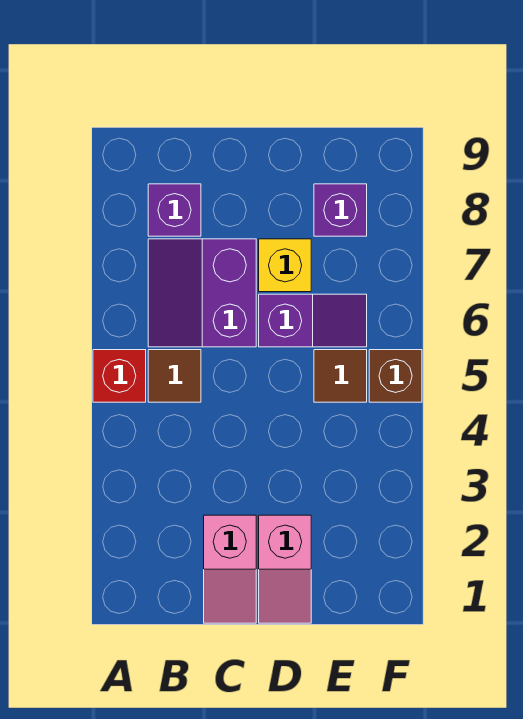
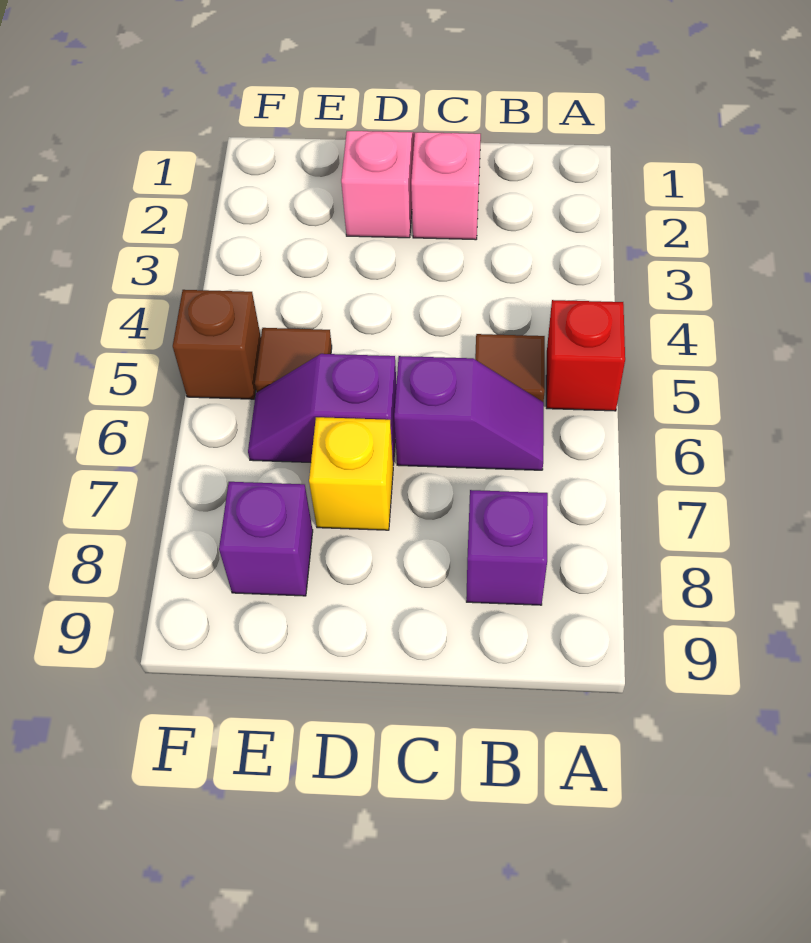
purple 2x2 slope [148,239,256,347] -> purple 1x2 slope [394,356,544,470]

